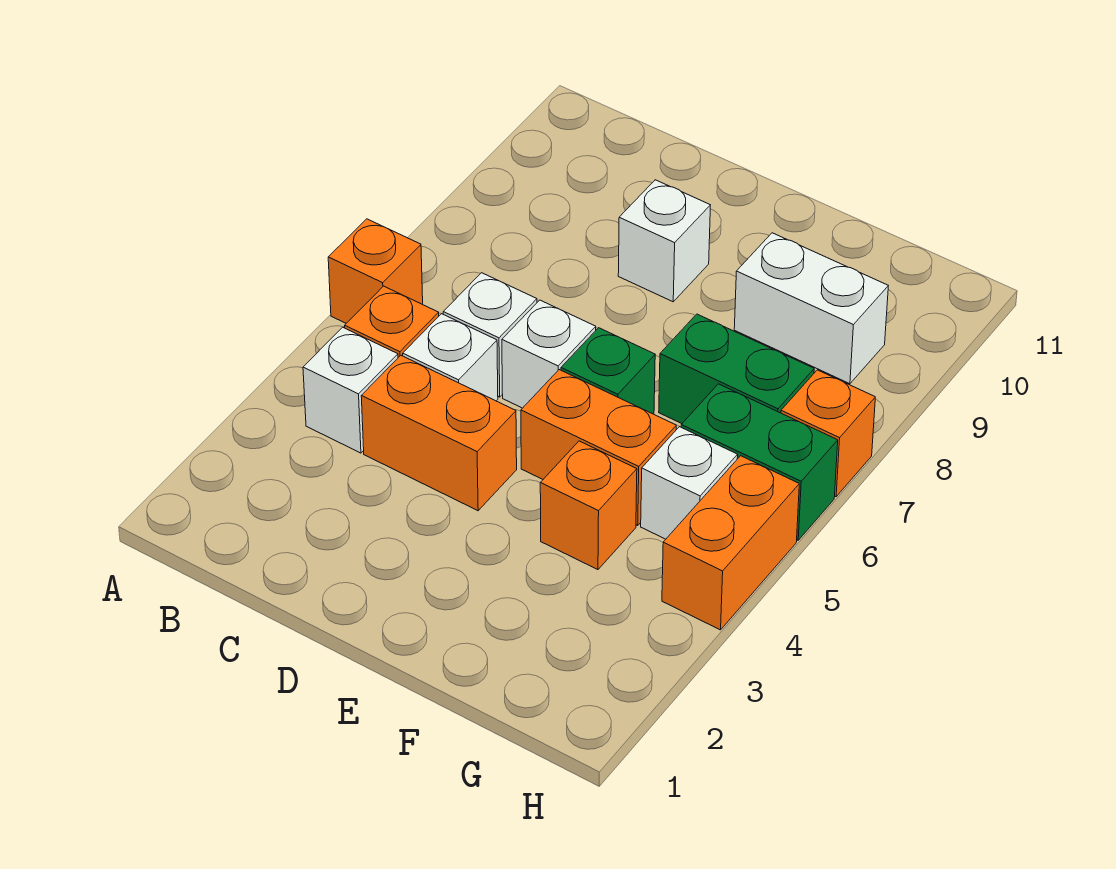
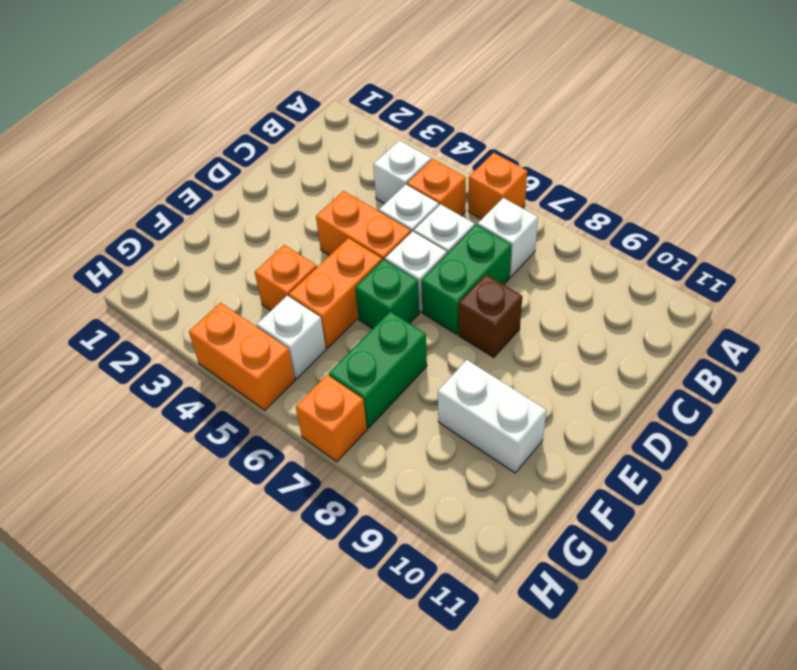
orange 1x2 brick [361,355,517,511] -> orange 1x2 brick turned to [316,191,411,260]
none -> brown 1x1 brick [459,275,522,357]
white 1x1 brick [618,180,710,302] -> white 1x1 brick moved to [478,198,538,277]
white 1x2 brick [734,233,888,384] -> white 1x2 brick turned to [438,360,546,473]
green 1x2 brick [681,384,838,540] -> green 1x2 brick moved to [421,225,512,334]

